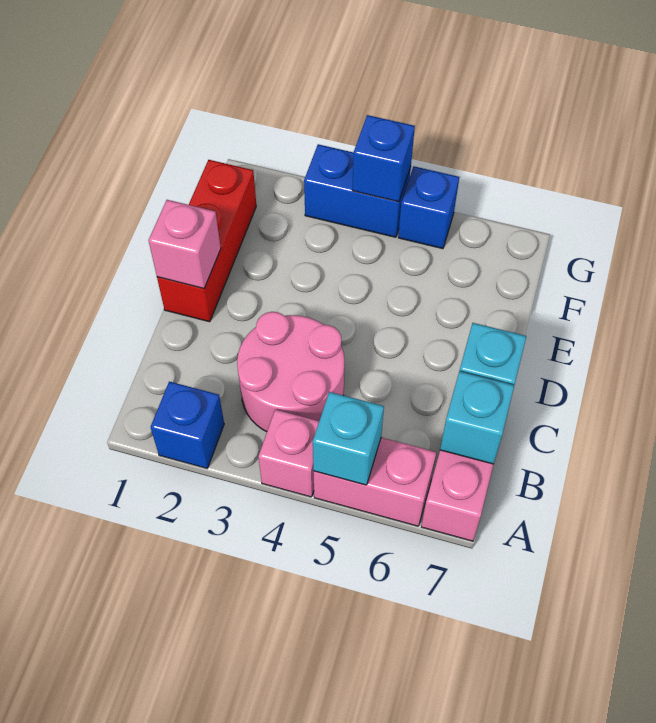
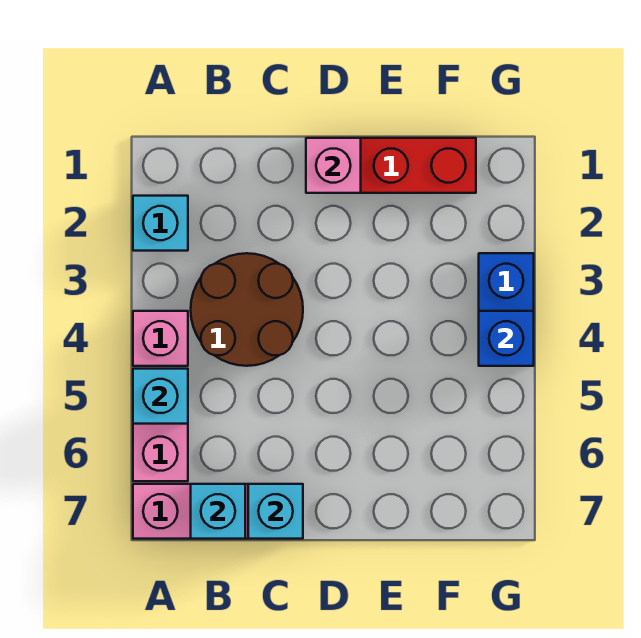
blue 1x1 brick [151,382,224,468] -> cyan 1x1 brick [133,196,188,251]
pink 2x2 round brick [237,312,345,432] -> brown 2x2 round brick [191,253,303,366]
blue 1x1 brick [398,166,459,249] -> none

